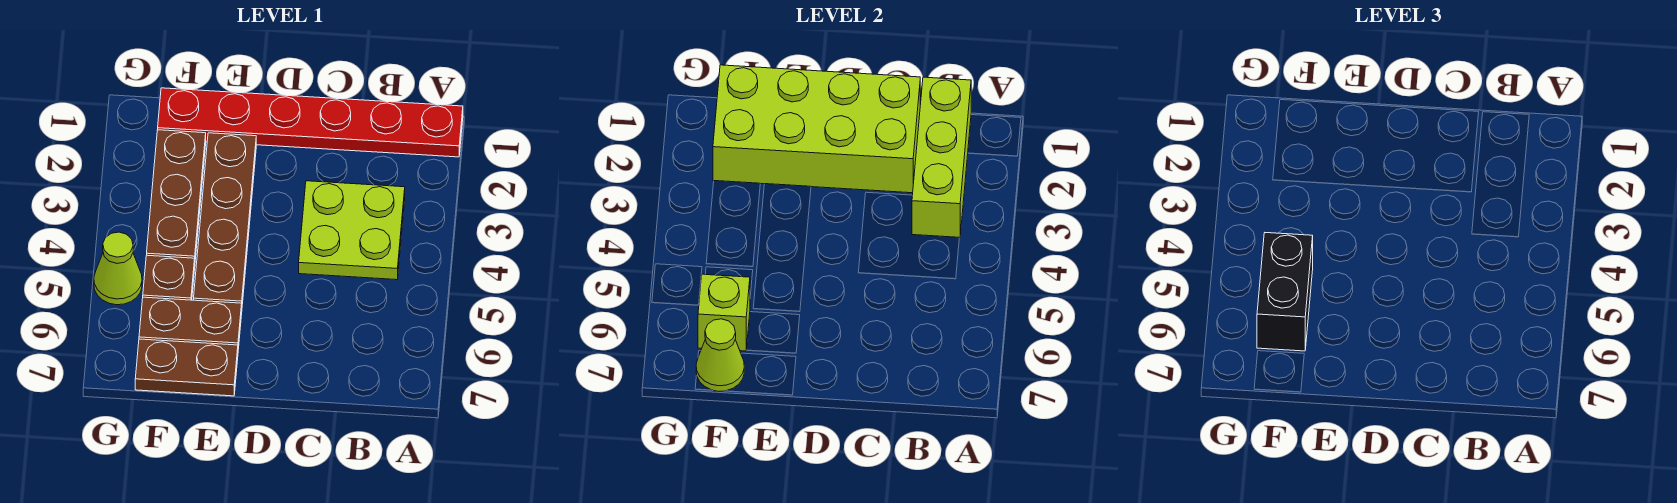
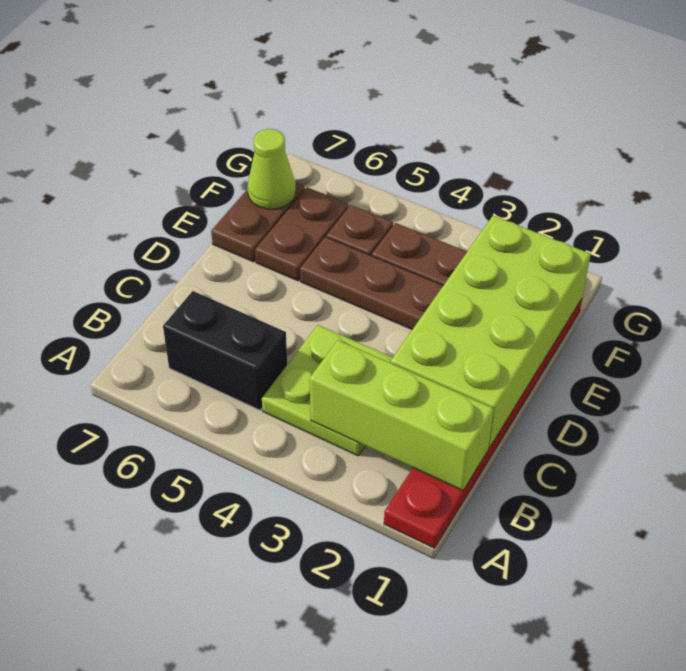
black 1x2 brick [1257,233,1313,351] -> black 1x2 brick moved to [163,291,287,410]
lime 1x1 brick [698,274,750,351] -> none
lime 1x1 cone [94,232,142,305] -> none

